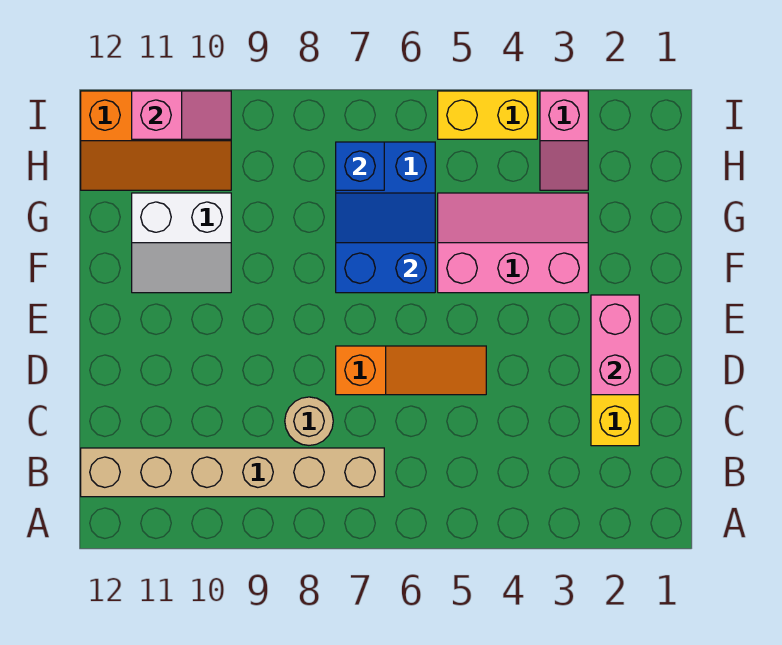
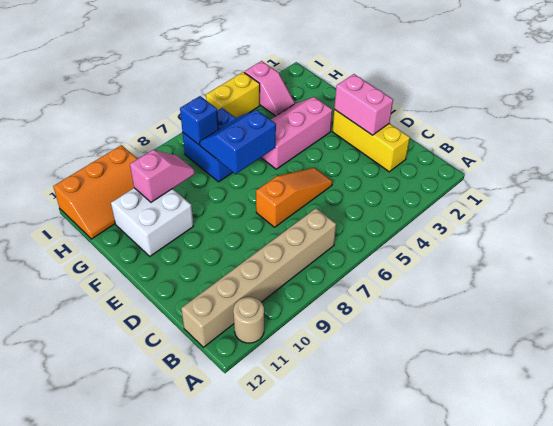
tan 1x1 round brick [285,397,333,445] -> tan 1x1 round brick moved to [233,297,264,343]
white 2x2 slope [132,193,231,293] -> white 2x2 brick [111,188,194,256]
pink 1x2 slope [132,91,231,139] -> pink 1x2 slope moved to [130,150,195,202]

